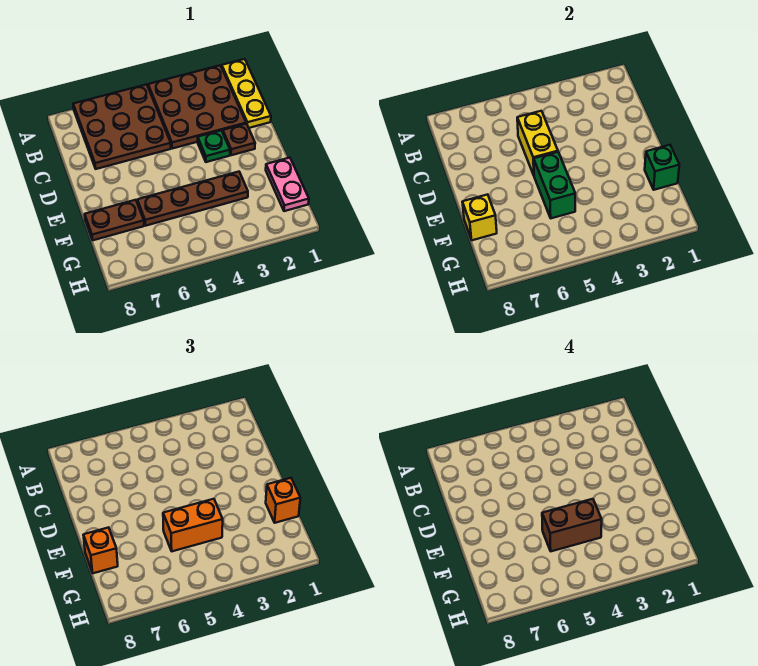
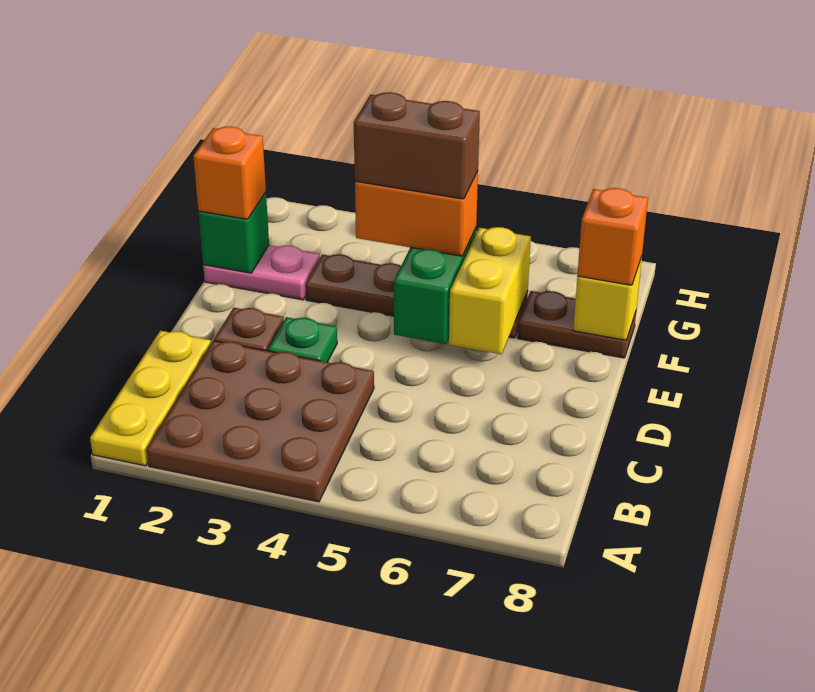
brown 3x3 plate [73,84,171,169] -> none
yellow 1x2 brick [517,111,558,175] -> yellow 1x2 brick moved to [449,227,531,354]
pink 1x2 plate [266,158,309,211] -> pink 1x2 plate turned to [203,245,320,300]

